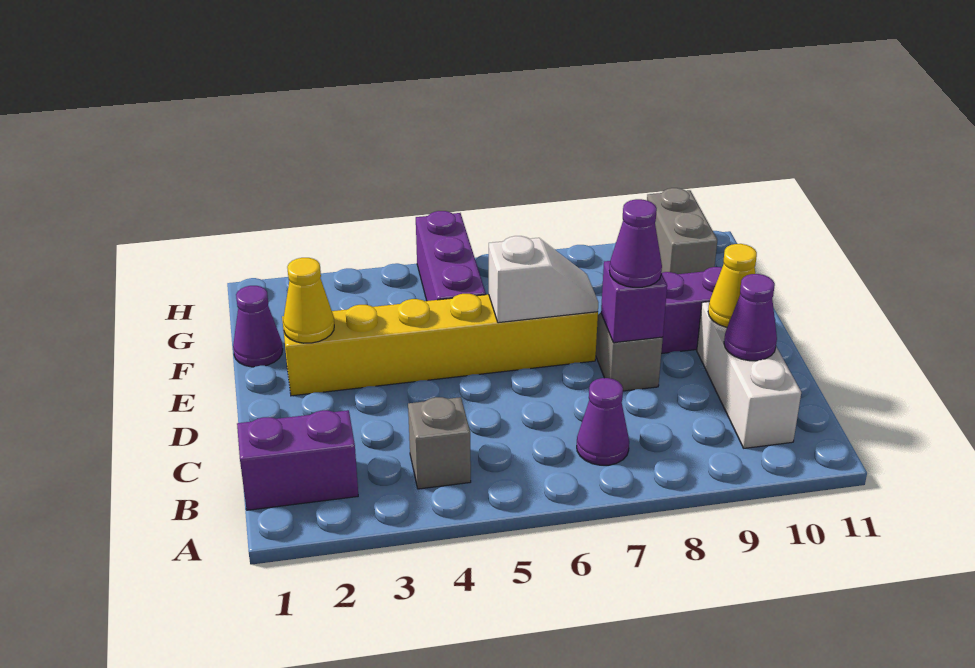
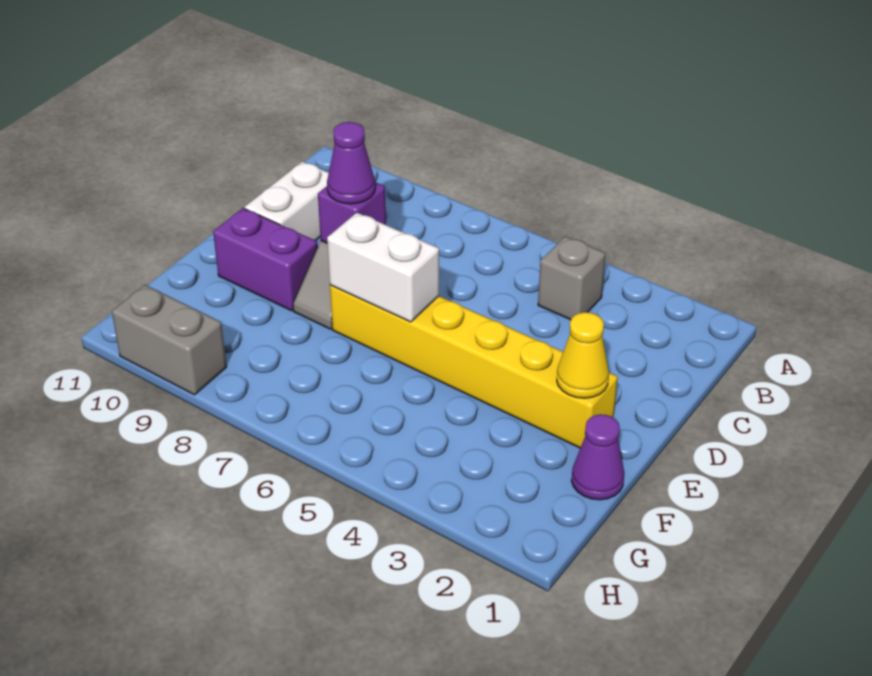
purple 1x2 brick [237,410,358,510] -> none
purple 1x1 cone [577,378,629,465] -> none
white 1x3 brick [697,302,801,448] -> white 1x2 brick [245,161,329,241]
purple 1x1 cone [724,274,777,361] -> none
yellow 1x1 cone [708,244,757,327] -> none
white 1x2 slope [489,236,598,323] -> white 1x2 brick [327,213,439,322]
purple 1x3 brick [416,211,486,301] -> none
grey 1x2 brick [647,188,717,274] -> grey 1x2 brick turned to [112,285,227,395]

